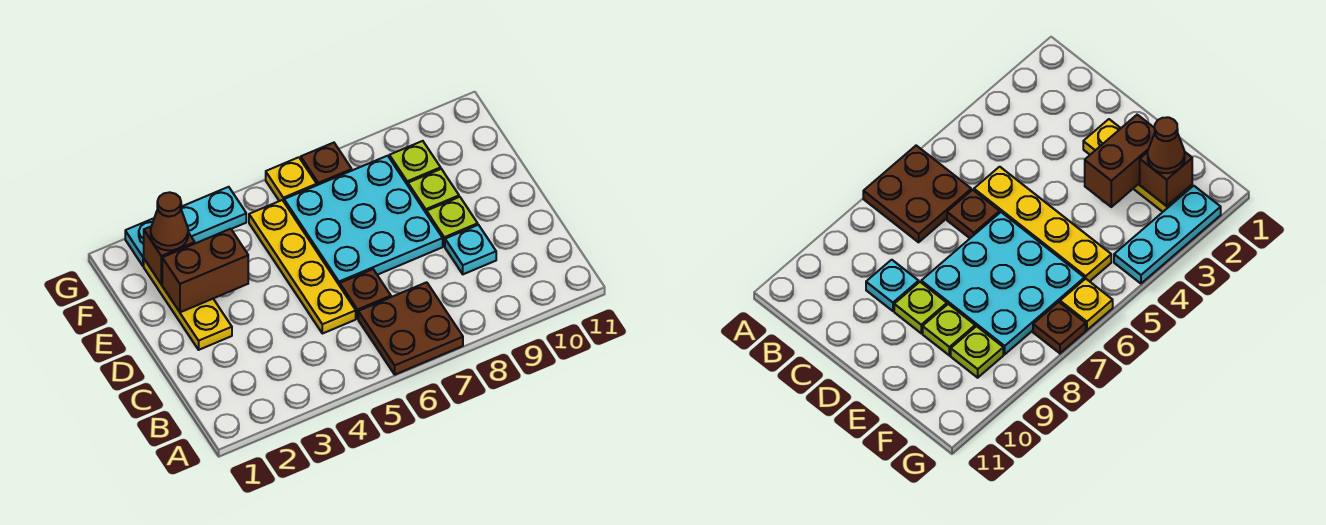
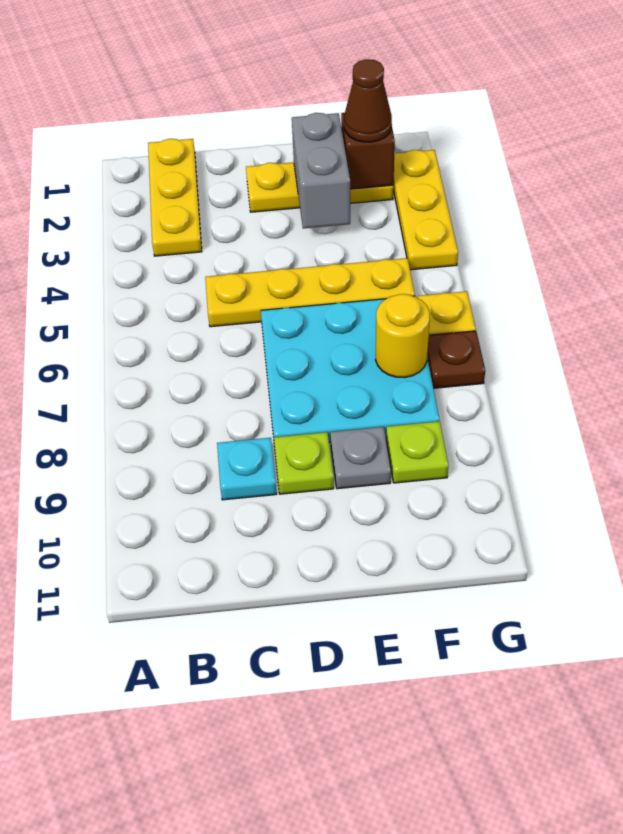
brown 2x2 plate [358,282,463,375] -> none
none -> yellow 1x3 plate [148,139,202,256]
brown 1x1 plate [340,269,391,319] -> none
brown 1x2 brick [162,229,248,312] -> grey 1x2 brick [292,113,350,229]
lime 1x1 plate [408,169,459,214] -> grey 1x1 plate [330,427,391,489]
none -> yellow 1x1 round brick [375,294,430,378]
cyan 1x3 plate [125,187,246,266] -> yellow 1x3 plate [393,150,458,270]

